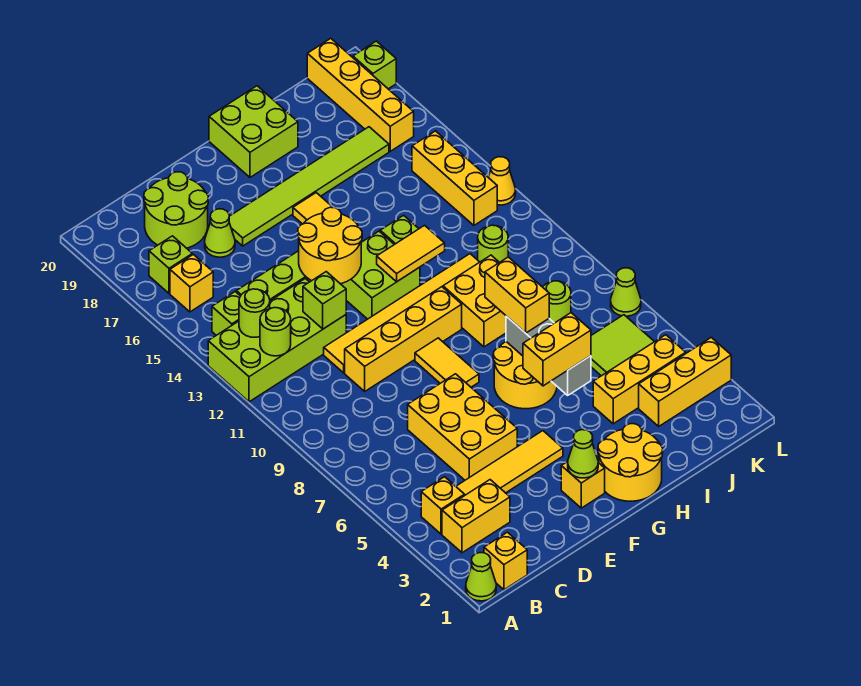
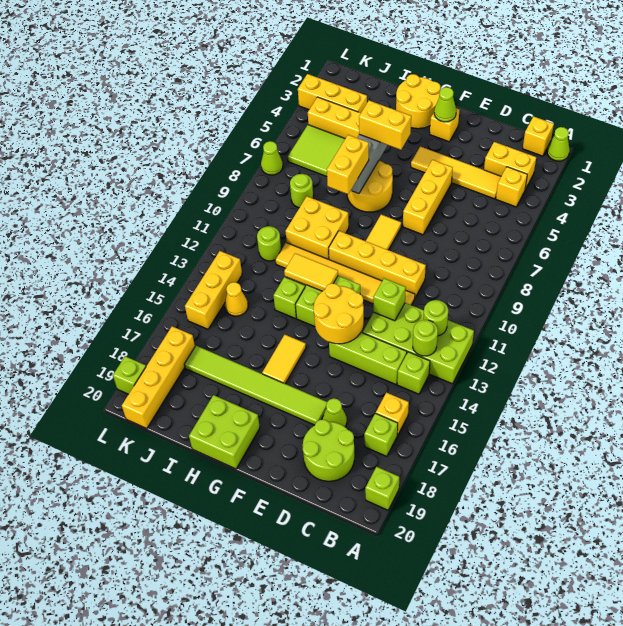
none -> lime 1x1 brick [365,467,399,510]
yellow 2x3 brick [408,374,517,480] -> yellow 1x3 brick [403,160,453,235]
yellow 1x1 cone [488,157,516,205] -> yellow 1x1 cone moved to [225,282,248,316]

